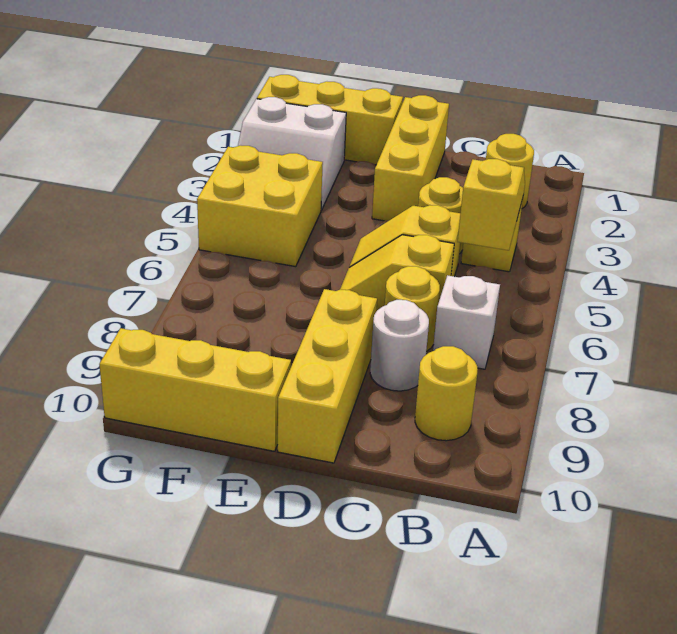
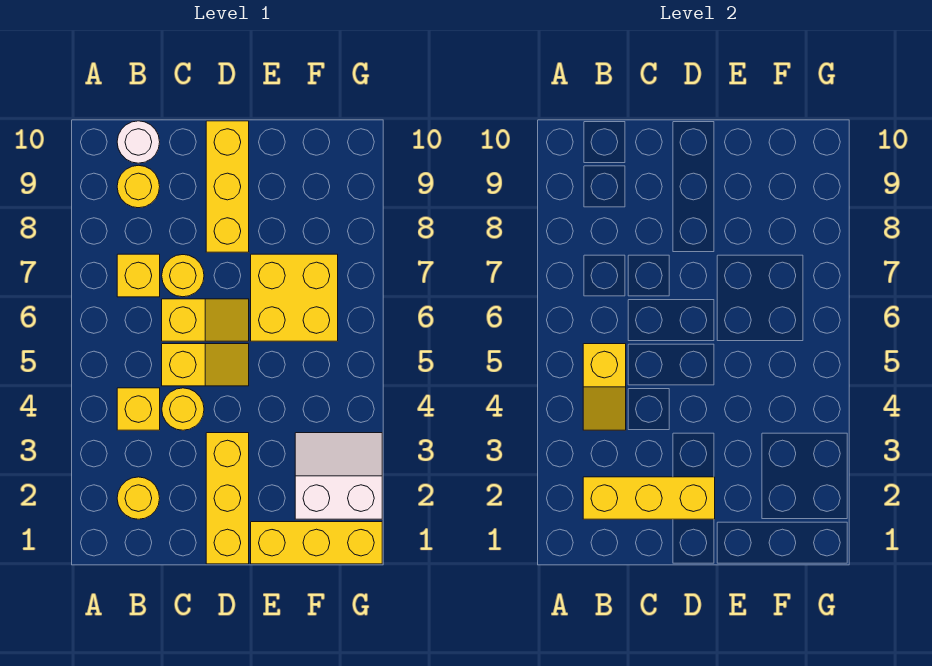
white 1x1 brick [433,275,500,369] -> yellow 1x1 brick [117,254,160,297]
white 1x1 round brick [370,300,429,391] -> white 1x1 round brick moved to [117,121,160,163]
yellow 1x3 brick [99,328,291,451] -> yellow 1x3 brick moved to [583,477,715,519]
yellow 2x2 brick [197,145,323,267] -> yellow 2x2 brick moved to [251,254,338,341]

